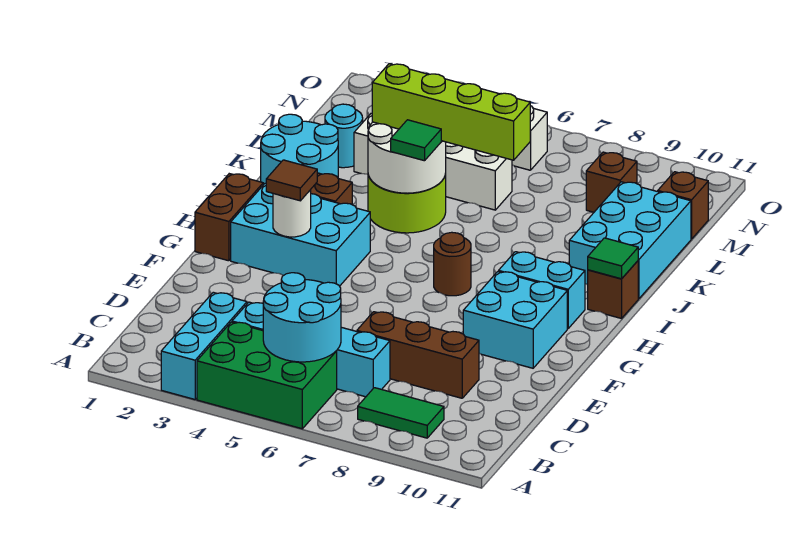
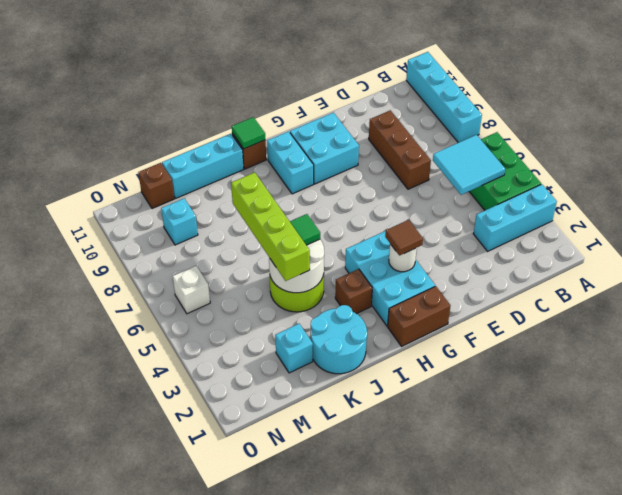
cyan 2x2 round brick [263,273,341,362] -> cyan 2x2 tile [433,135,505,195]
green 1x2 tile [358,388,444,438] -> none
cyan 1x4 brick [232,302,390,397] -> cyan 1x4 brick moved to [406,52,482,143]
brown 1x1 round brick [434,232,471,296] -> none
cyan 2x3 brick [569,182,691,299] -> cyan 1x3 brick [162,134,244,198]
cyan 1x1 round brick [325,104,363,168] -> cyan 1x1 brick [275,324,313,373]
white 1x4 brick [354,114,512,210] -> none
brown 1x1 brick [586,152,637,212] -> cyan 1x1 brick [161,199,198,245]

